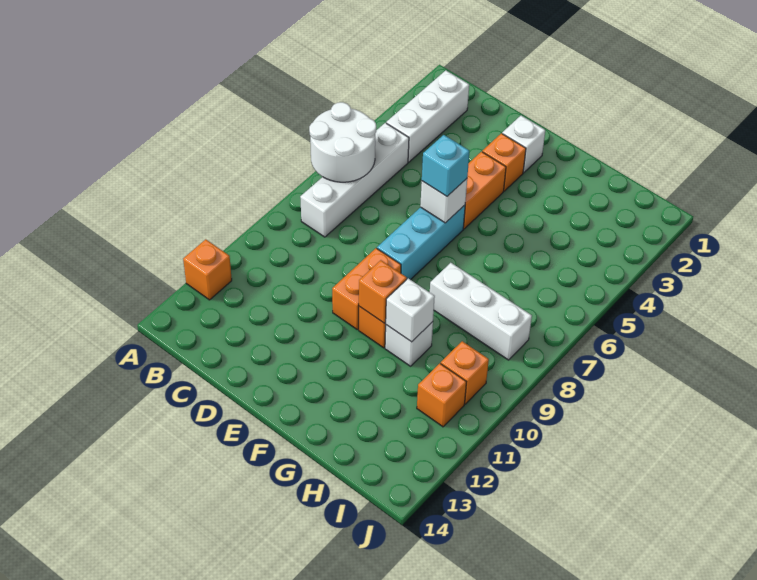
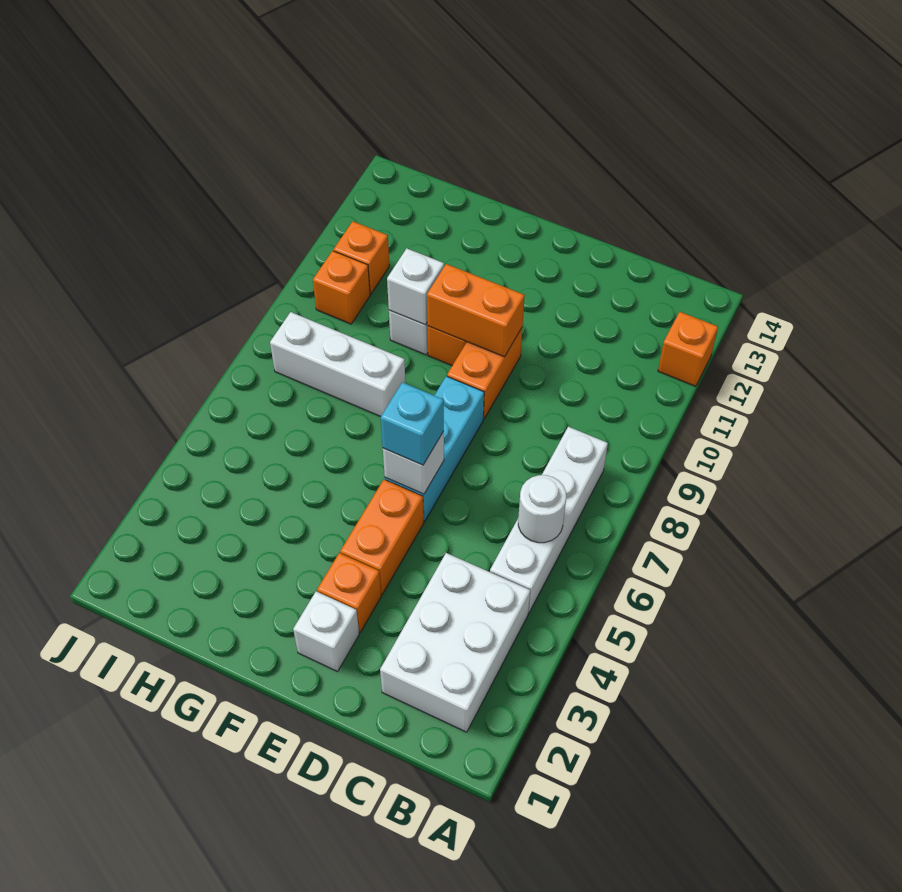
white 2x2 round brick [309,102,376,182] -> white 1x1 round brick [518,475,566,543]
white 1x3 brick [386,70,469,162] -> white 2x3 brick [380,553,530,732]
orange 1x1 brick [359,260,407,323] -> orange 1x2 brick [427,264,525,357]

